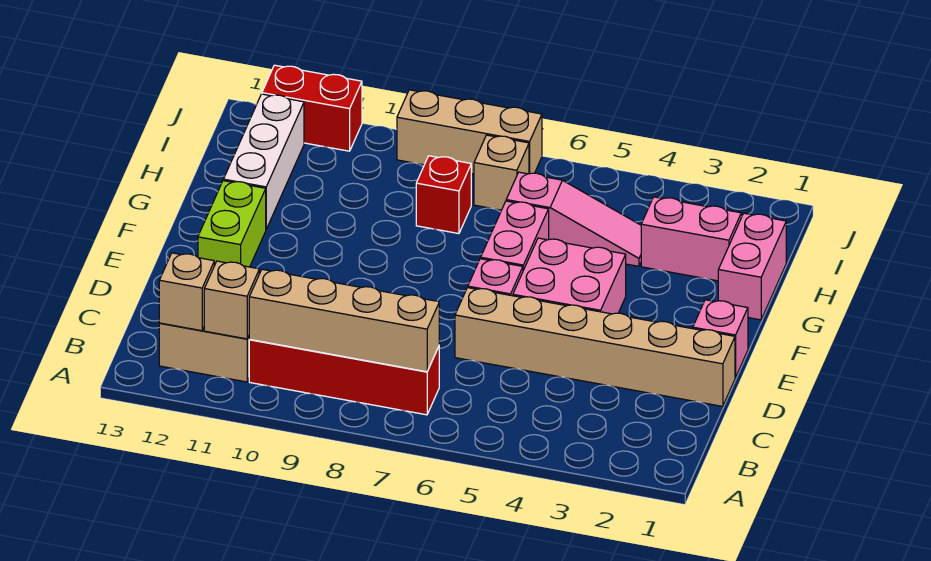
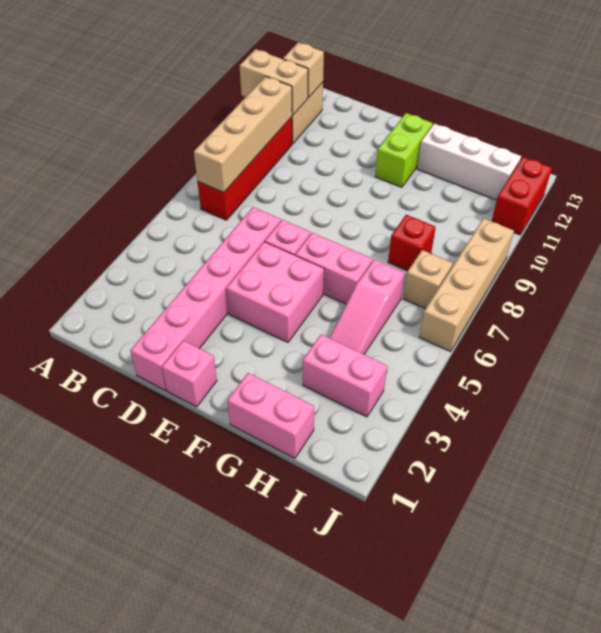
tan 1x1 brick [204,261,259,339] -> tan 1x2 brick [239,49,308,115]
tan 1x6 brick [455,288,735,406] -> pink 1x6 brick [130,207,281,391]
lime 1x2 brick [198,181,266,267] -> lime 1x2 brick turned to [375,113,433,187]
pink 1x2 brick [641,197,741,281] -> pink 1x2 brick turned to [303,334,387,417]
tan 1x3 brick [397,90,542,174] -> tan 1x4 brick [419,218,514,352]

